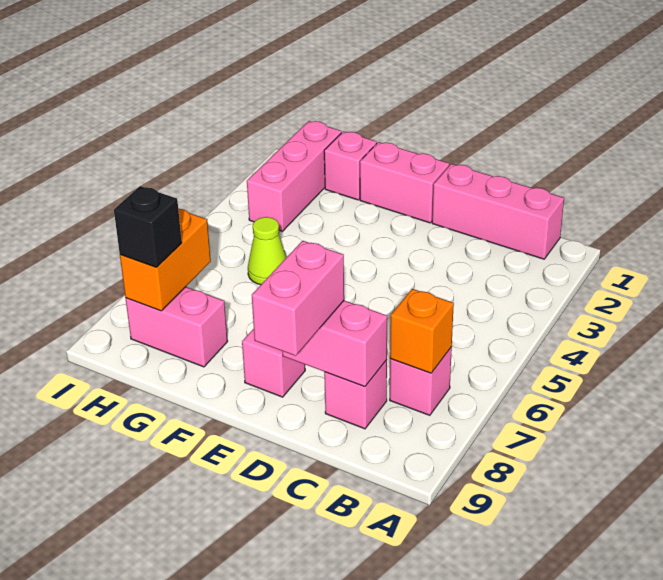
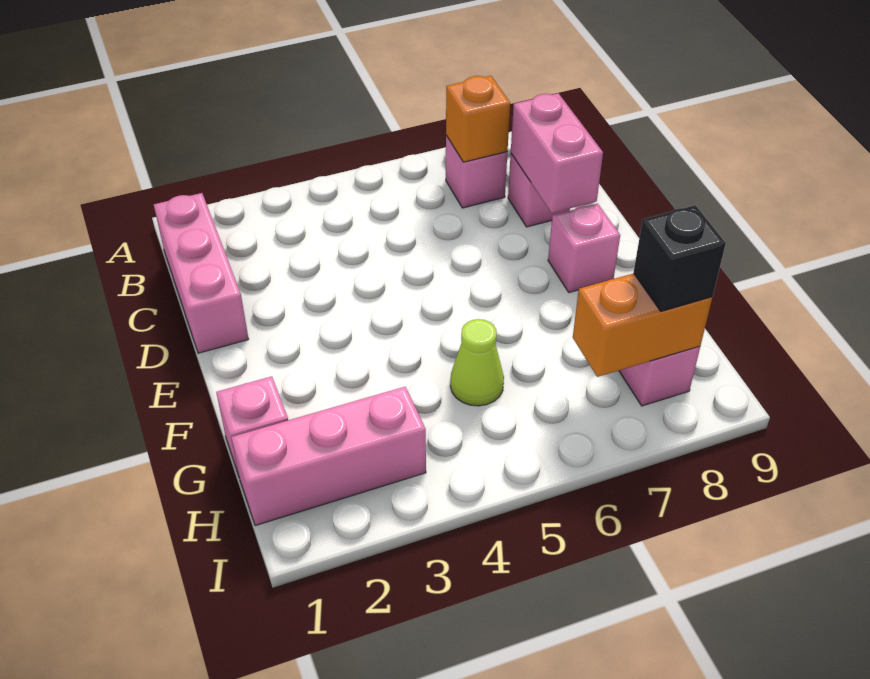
pink 1x2 brick [252,241,344,356] -> none
pink 1x2 brick [360,142,449,223] -> none

